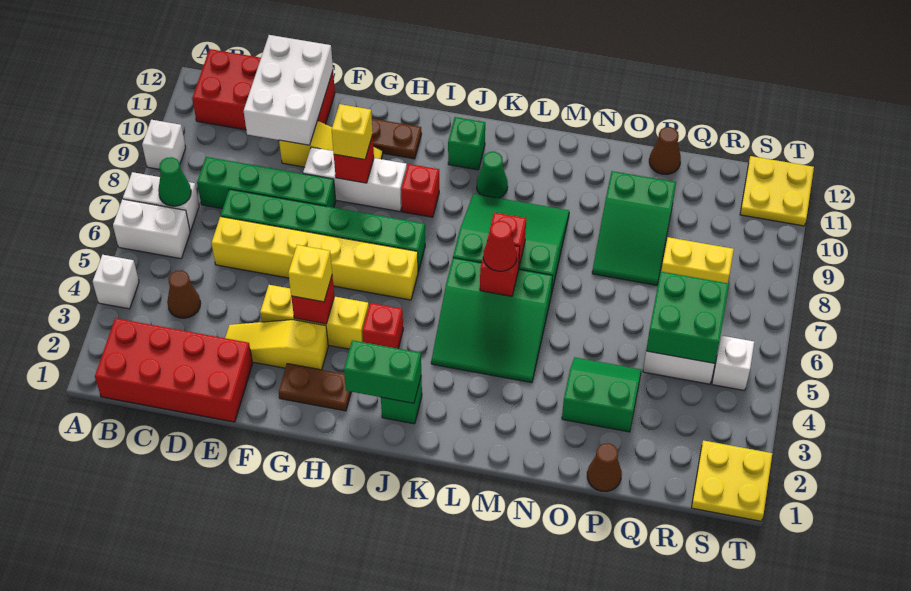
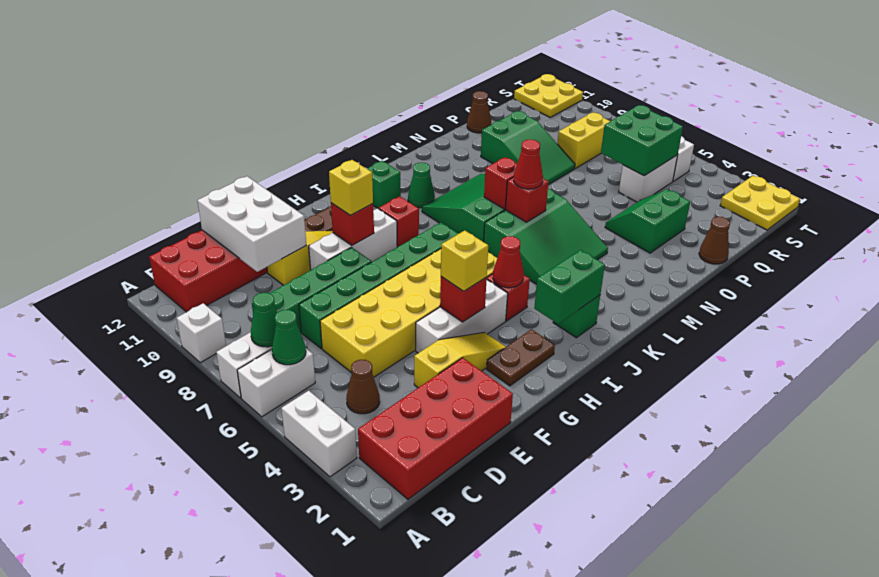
white 1x1 brick [93,255,139,309] -> white 1x2 brick [281,391,357,477]
none -> green 1x1 cone [272,310,306,365]
yellow 1x6 brick [212,216,418,300] -> yellow 2x6 brick [320,249,497,377]
yellow 1x3 slope [225,320,328,370] -> yellow 1x3 slope turned to [414,332,505,388]
yellow 1x3 brick [260,285,369,349] -> white 1x3 brick [416,280,508,353]
none -> red 1x1 cone [493,236,524,288]

